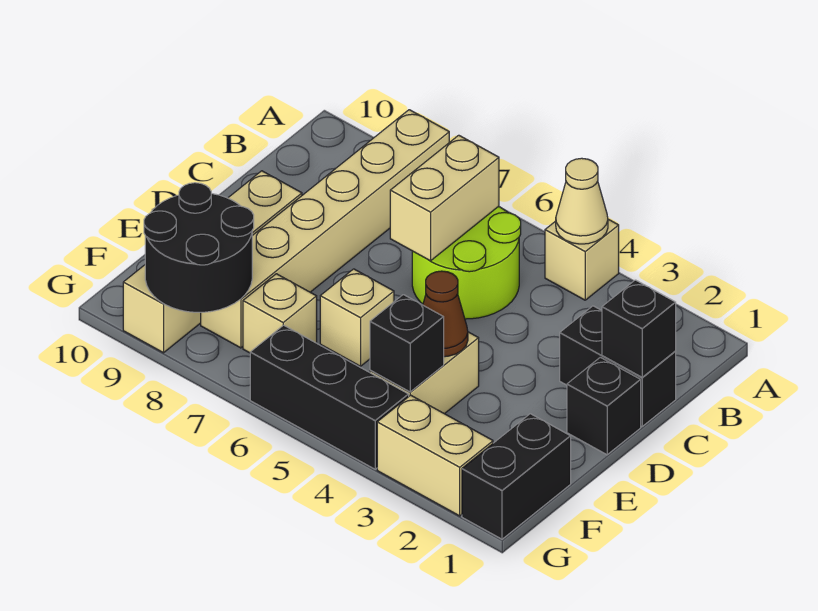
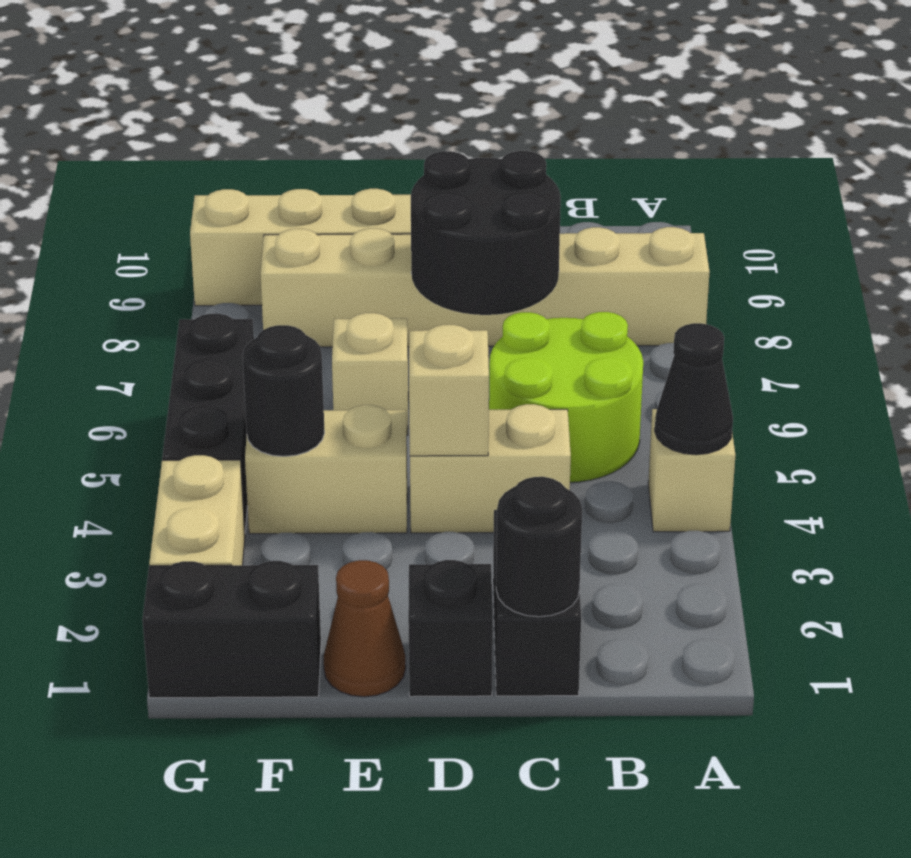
tan 1x1 cone [556,158,608,244] -> black 1x1 cone [655,323,733,455]
tan 1x2 brick [390,135,499,261] -> tan 1x2 brick moved to [410,404,571,533]
black 1x1 brick [602,280,676,377] -> black 1x1 round brick [496,477,582,617]
brown 1x1 cone [423,271,468,357] -> brown 1x1 cone moved to [323,560,406,697]
black 1x1 brick [370,295,444,392] -> black 1x1 round brick [242,325,324,456]
tan 1x1 brick [243,274,317,353] -> tan 1x1 brick moved to [409,325,489,456]
black 2x2 round brick [144,183,254,312] -> black 2x2 round brick moved to [411,151,561,315]

